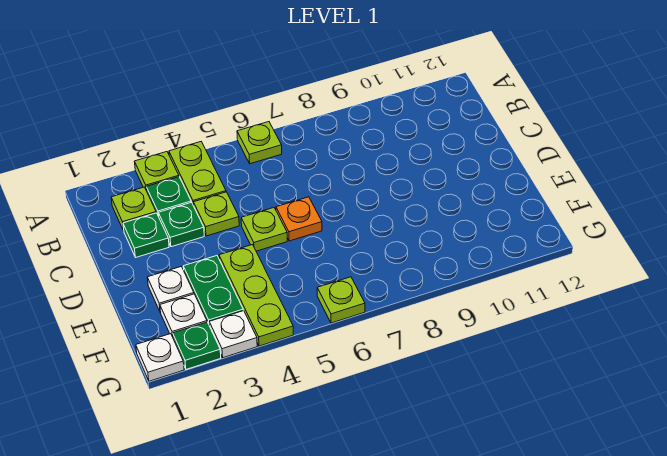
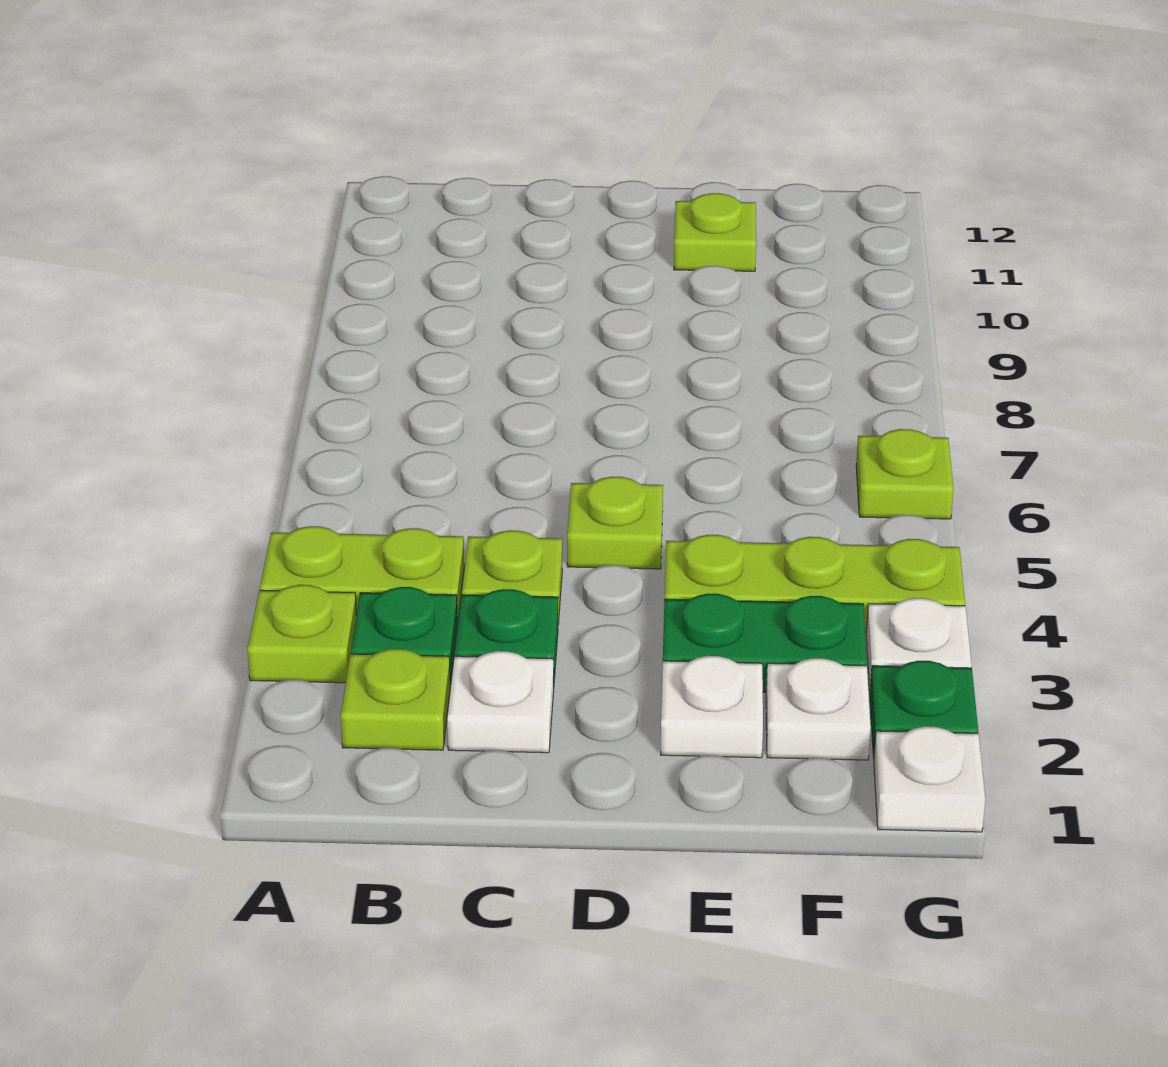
lime 1x1 plate [237,122,282,164] -> lime 1x1 plate moved to [674,193,756,271]
green 1x1 plate [123,213,169,257] -> white 1x1 plate [447,651,554,753]
orange 1x1 plate [276,197,322,241] -> none

